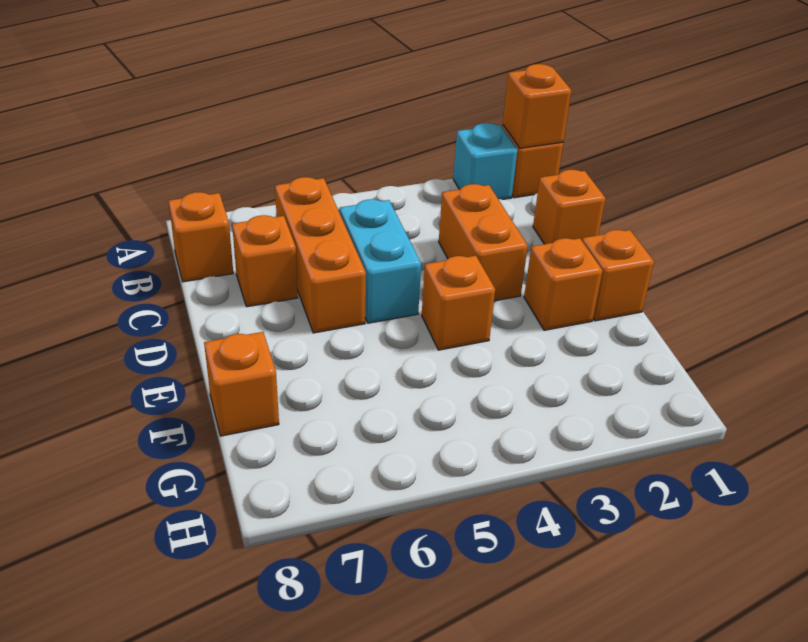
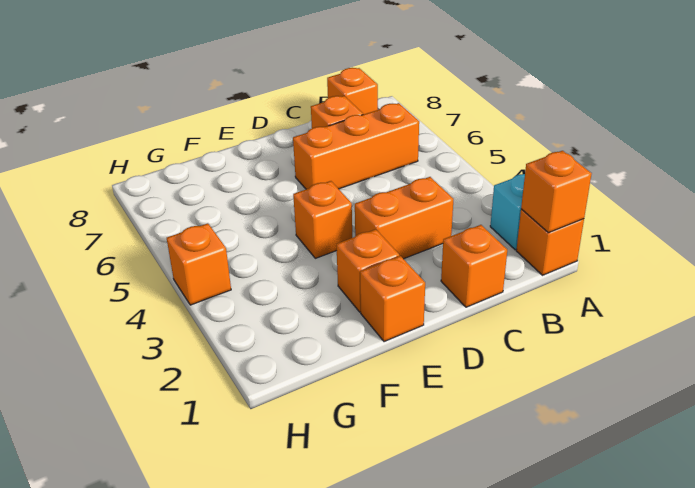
cyan 1x2 brick [340,199,421,323] -> none
orange 1x1 brick [204,332,279,436] -> orange 1x1 brick moved to [167,223,231,305]

